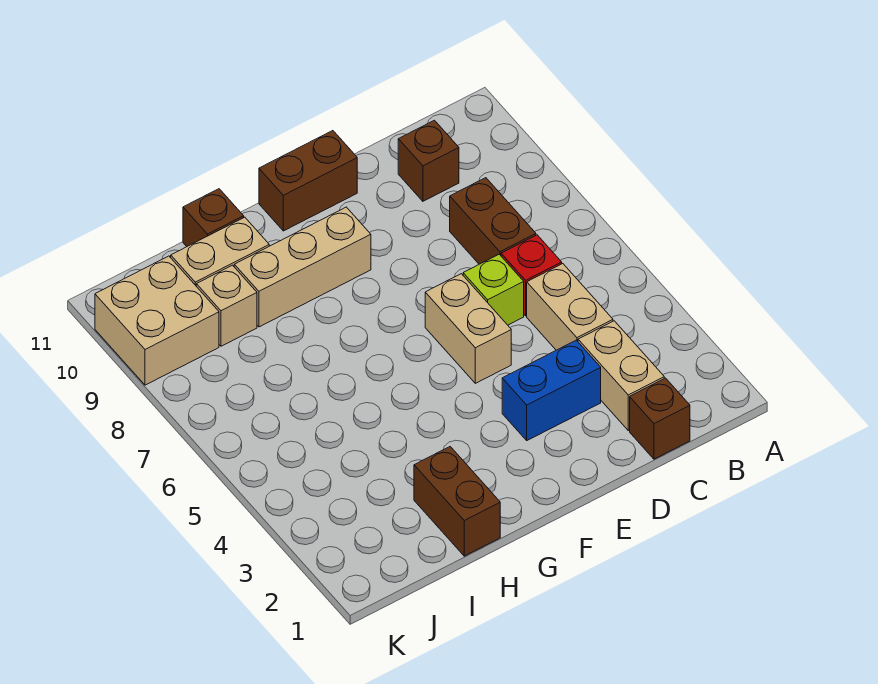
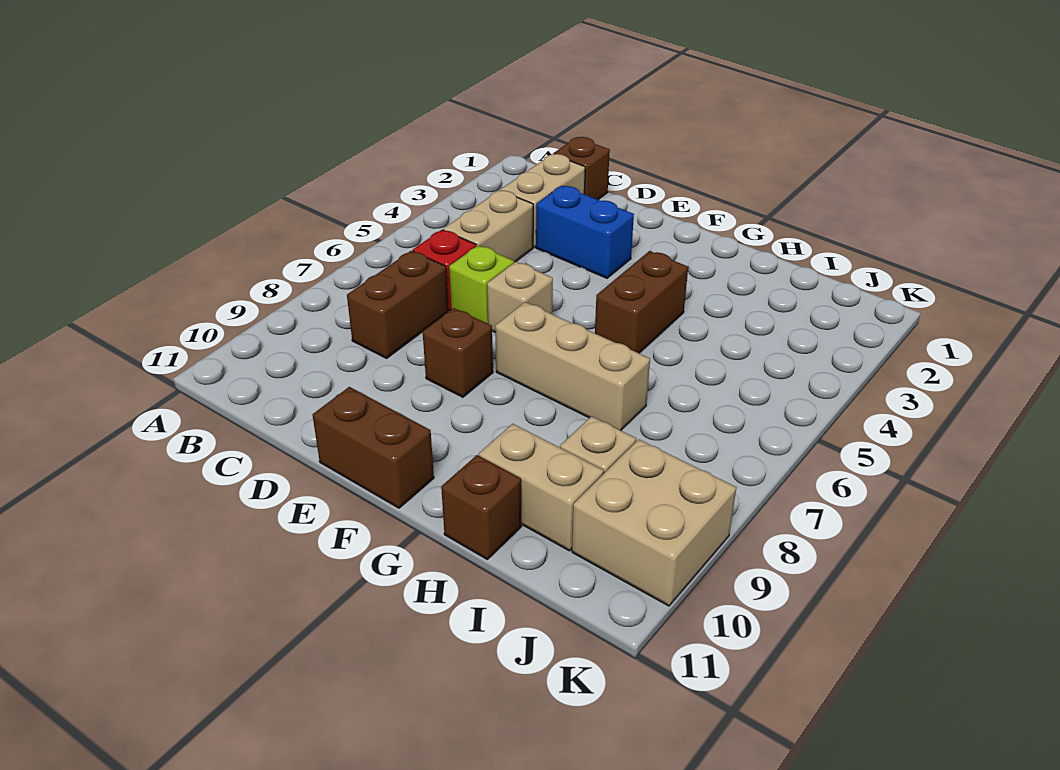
brown 1x1 brick [398,120,459,201] -> brown 1x1 brick moved to [423,308,493,397]
tan 1x2 brick [425,274,511,383] -> tan 1x1 brick [487,262,553,333]
tan 1x3 brick [234,207,371,327] -> tan 1x3 brick moved to [495,302,650,430]
brown 1x2 brick [414,447,500,556] -> brown 1x2 brick moved to [595,251,688,353]

